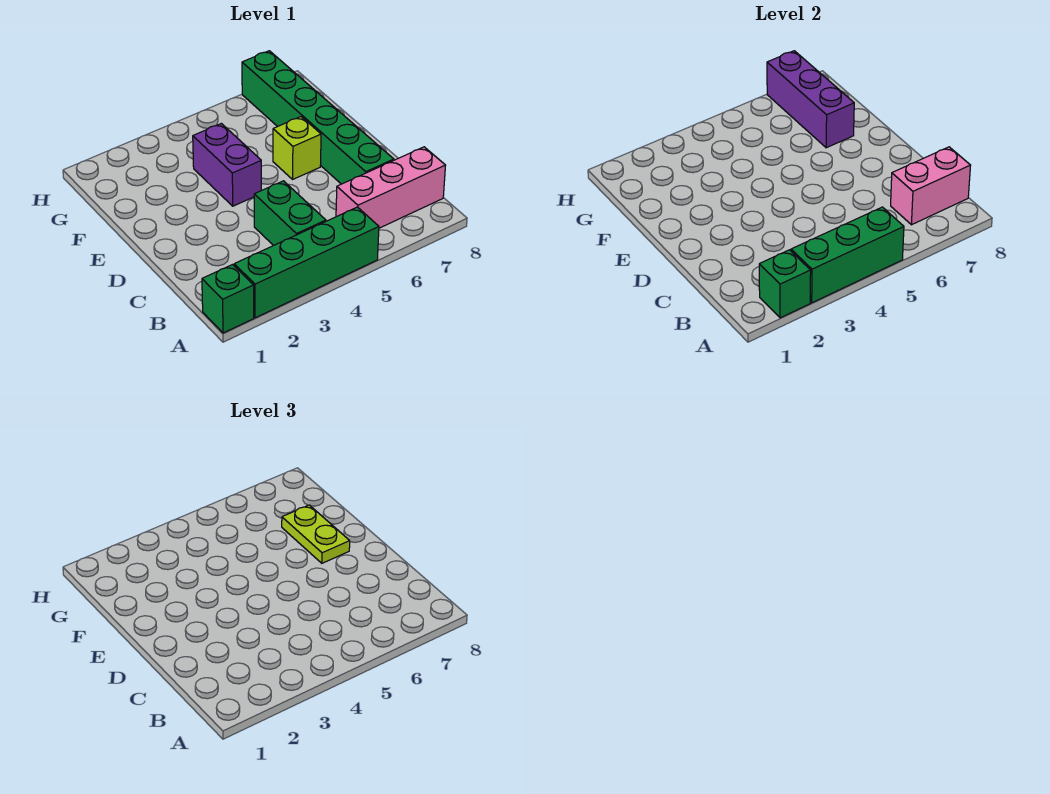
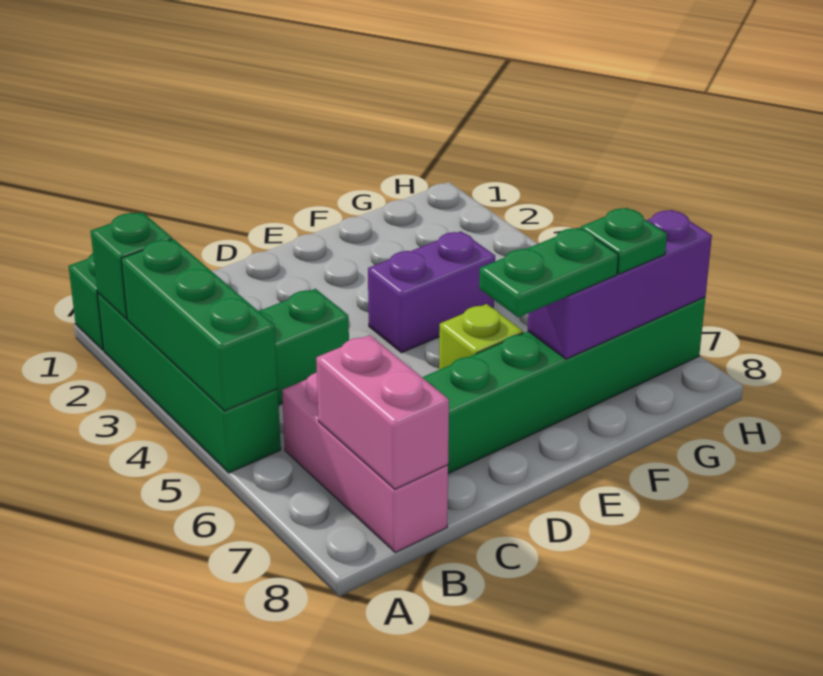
lime 1x2 plate [282,505,350,563] -> green 1x2 plate [479,228,618,317]
none -> green 1x1 plate [581,208,667,274]

